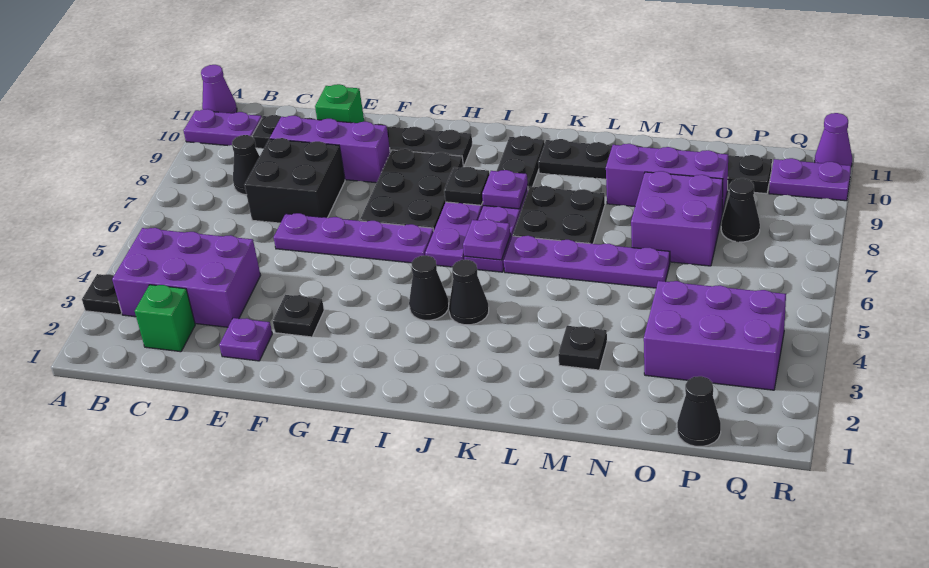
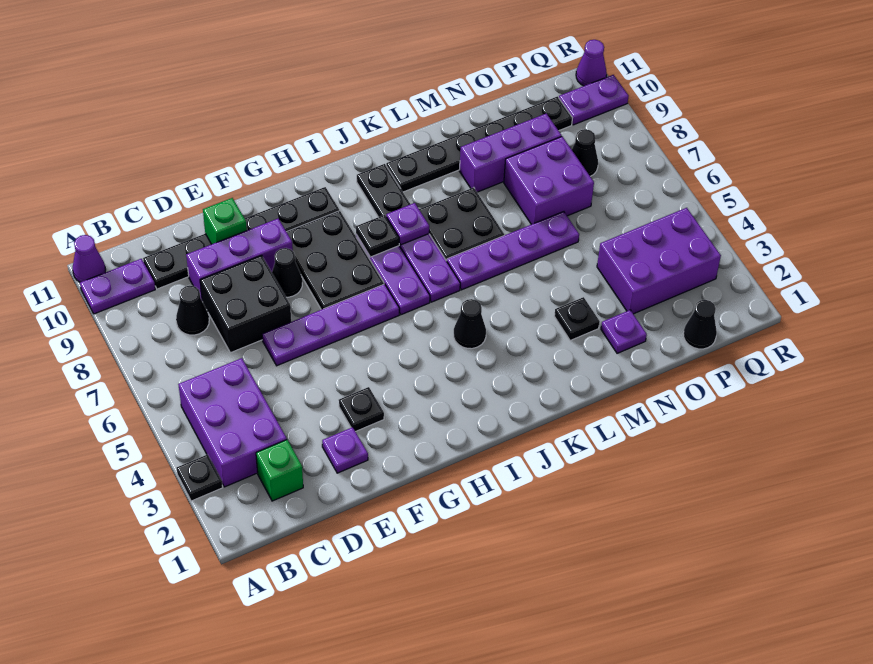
purple 2x3 brick [112,228,261,327] -> purple 2x3 brick turned to [178,358,287,487]
black 1x1 cone [409,255,449,320] -> black 1x1 cone moved to [272,248,302,297]
purple 1x1 plate [463,219,510,260] -> purple 1x1 plate moved to [601,310,647,353]

